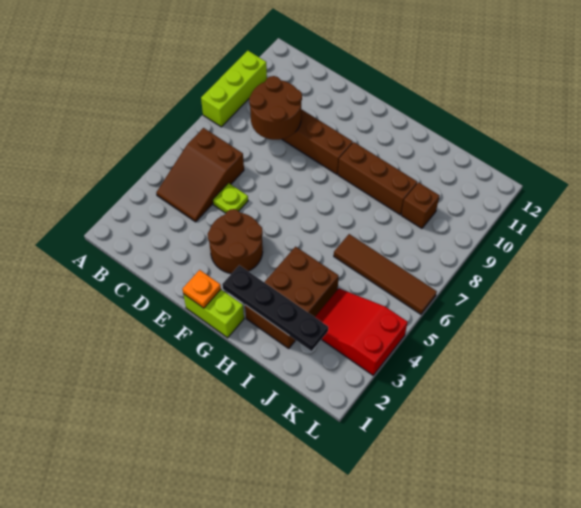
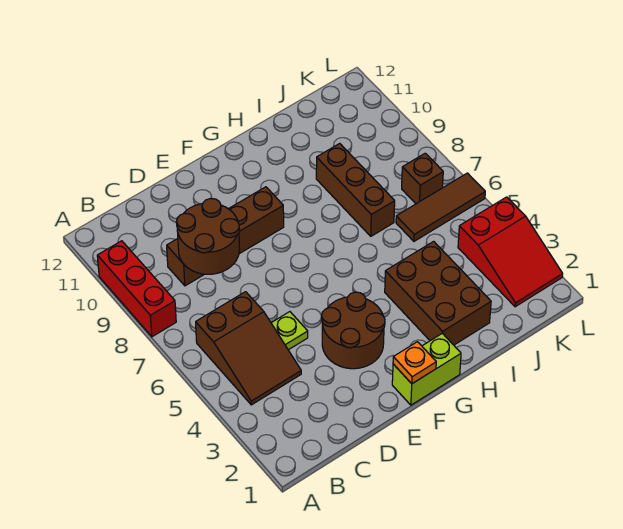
lime 1x3 brick [201,51,267,127] -> red 1x3 brick [97,241,176,337]
black 1x4 plate [222,265,328,351] -> none
brown 1x3 brick [338,142,417,215] -> brown 1x3 brick turned to [316,143,395,236]
brown 1x4 tile [334,234,437,314] -> brown 1x3 tile [396,173,485,241]
red 2x3 slope [315,289,408,375] -> red 2x3 slope turned to [458,197,563,307]
brown 1x1 brick [401,182,440,229] -> brown 1x1 brick moved to [402,153,443,204]

